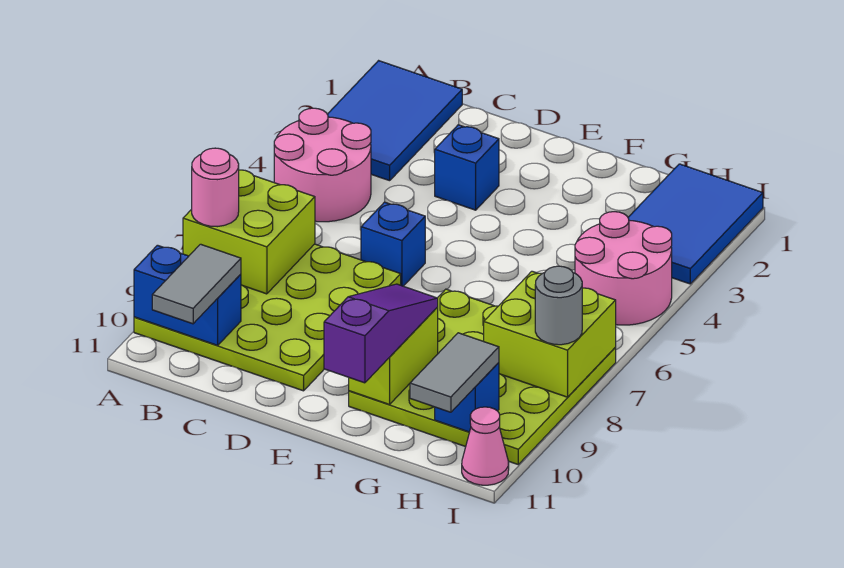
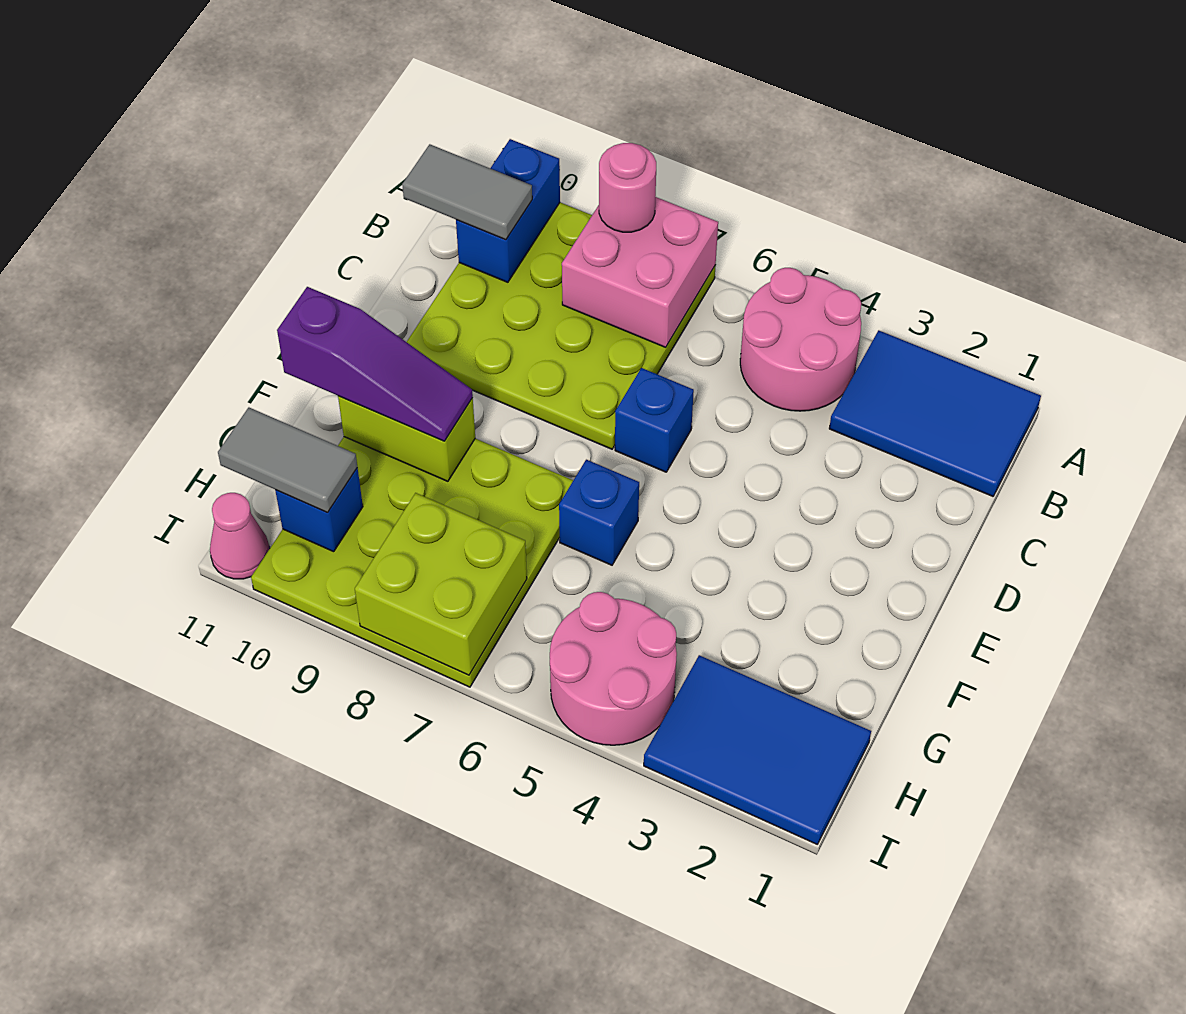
lime 2x2 brick [183,170,315,294] -> pink 2x2 brick [562,197,718,347]
blue 1x1 brick [435,125,499,210] -> blue 1x1 brick moved to [559,460,639,565]
grey 1x1 round brick [535,266,582,345] -> none

